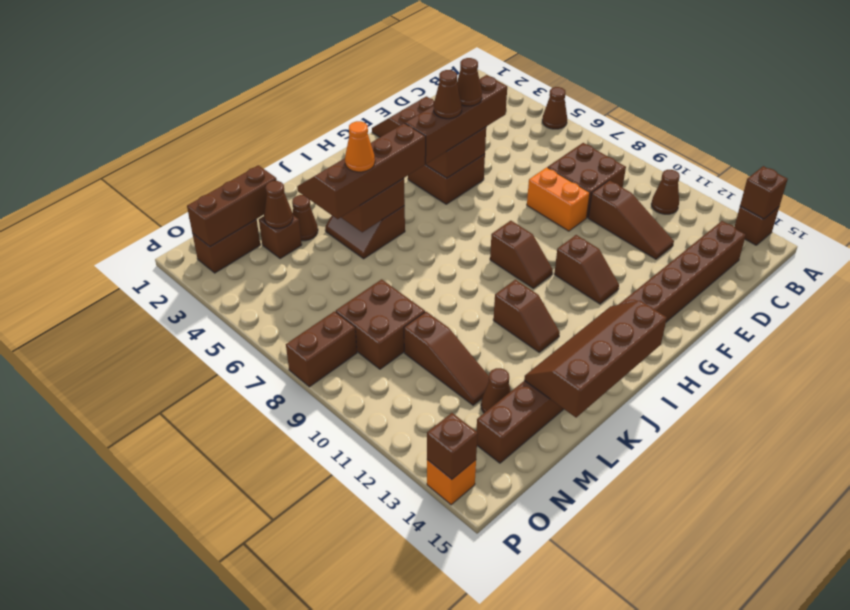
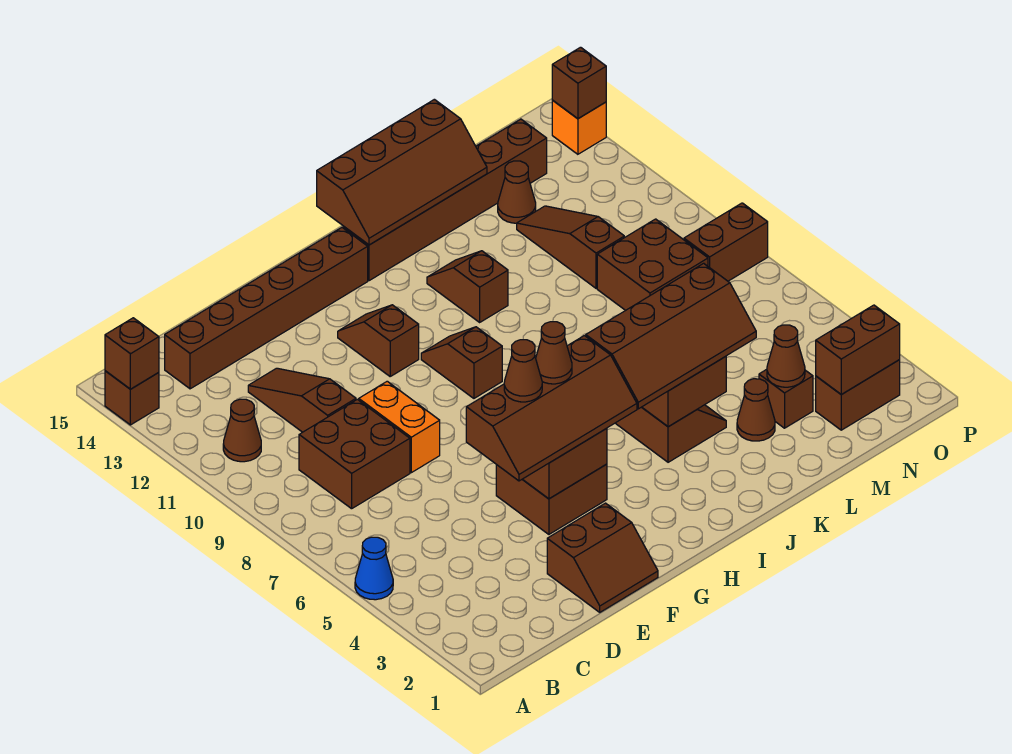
brown 1x1 cone [542,87,567,129] -> blue 1x1 cone [355,537,393,600]
orange 1x1 cone [345,121,375,172] -> none
brown 1x3 brick [187,165,277,247] -> brown 1x2 brick [816,305,900,394]

